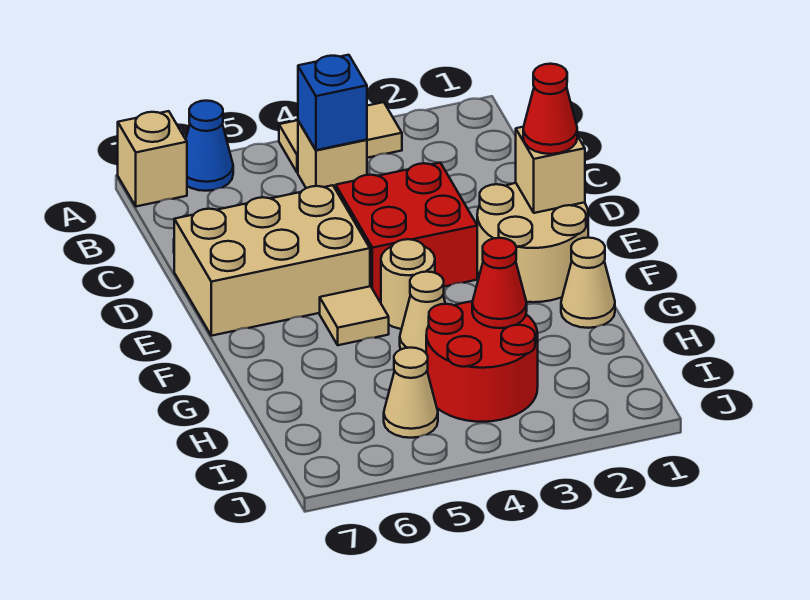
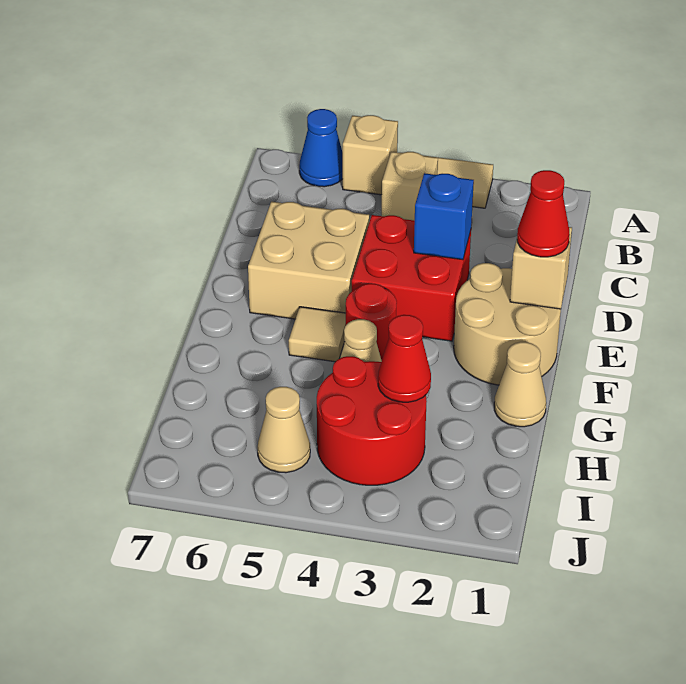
tan 1x1 brick [118,111,187,207] -> tan 1x1 brick moved to [343,115,398,195]
blue 1x1 brick [298,55,367,150] -> blue 1x1 brick moved to [414,173,474,260]
tan 2x3 brick [174,185,370,336] -> tan 2x2 brick [248,202,369,319]
tan 1x1 round brick [381,239,435,329] -> red 1x1 round brick [346,283,397,360]

